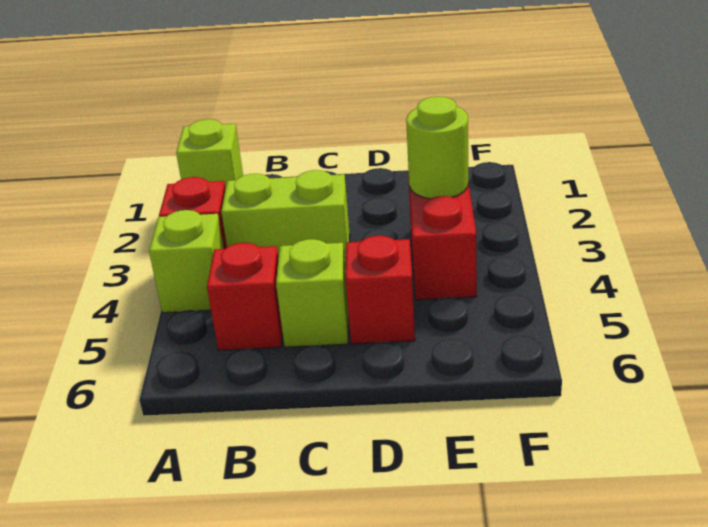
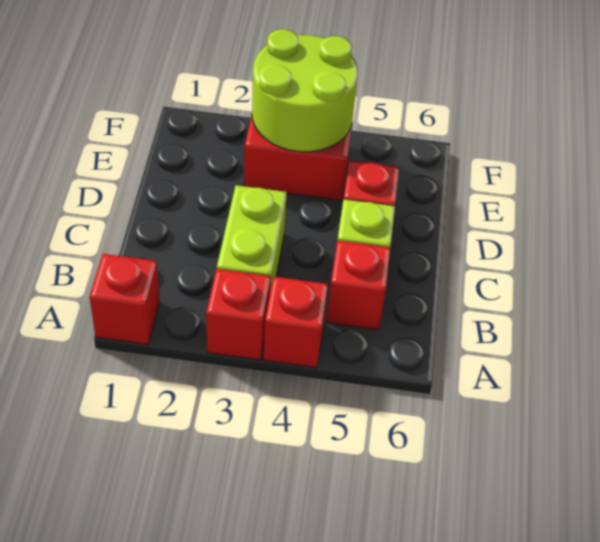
lime 1x1 brick [176,119,243,188] -> red 1x1 brick [90,254,160,345]
lime 1x1 brick [149,210,224,313] -> red 1x1 brick [264,277,328,368]
lime 1x1 round brick [406,97,468,199] -> lime 2x2 round brick [252,29,358,152]

